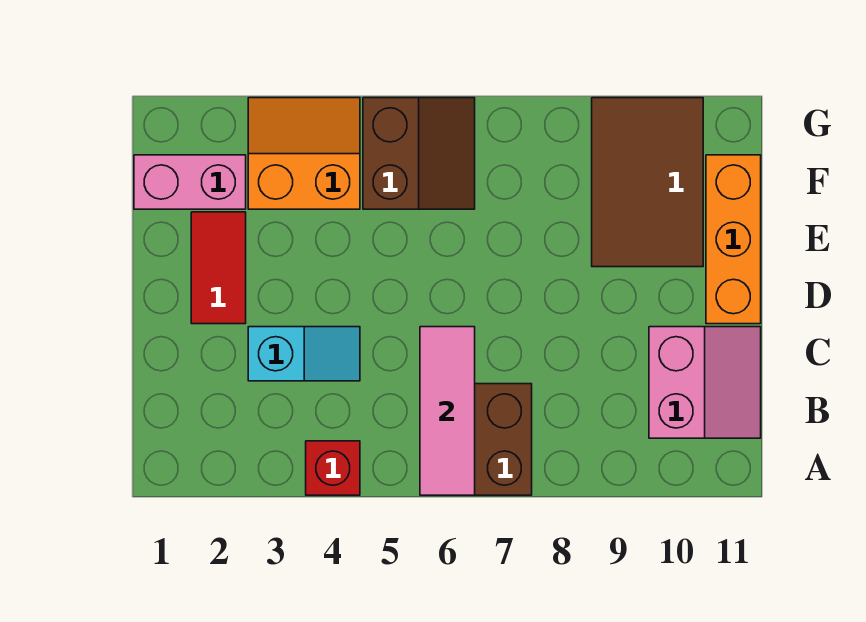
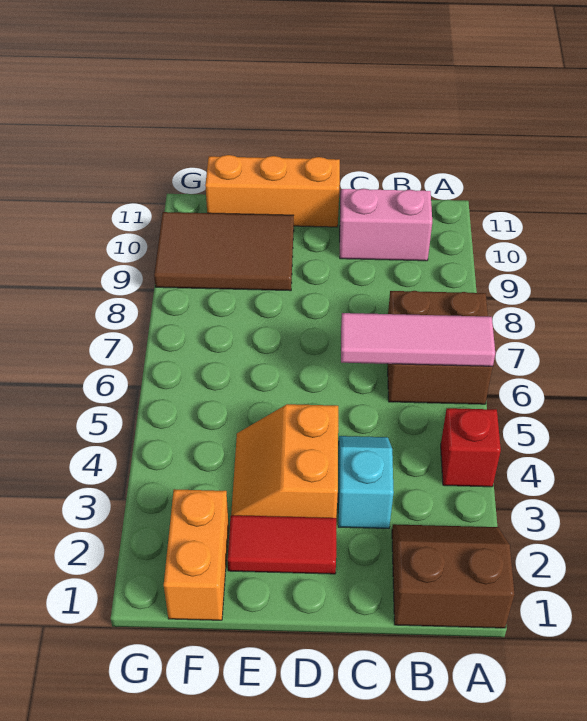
pink 1x2 brick [134,155,246,209] -> orange 1x2 brick [164,489,229,620]
orange 2x2 slope [248,98,360,209] -> orange 2x2 slope moved to [231,404,338,518]
brown 2x2 slope [363,98,475,209] -> brown 2x2 slope moved to [392,524,515,628]

